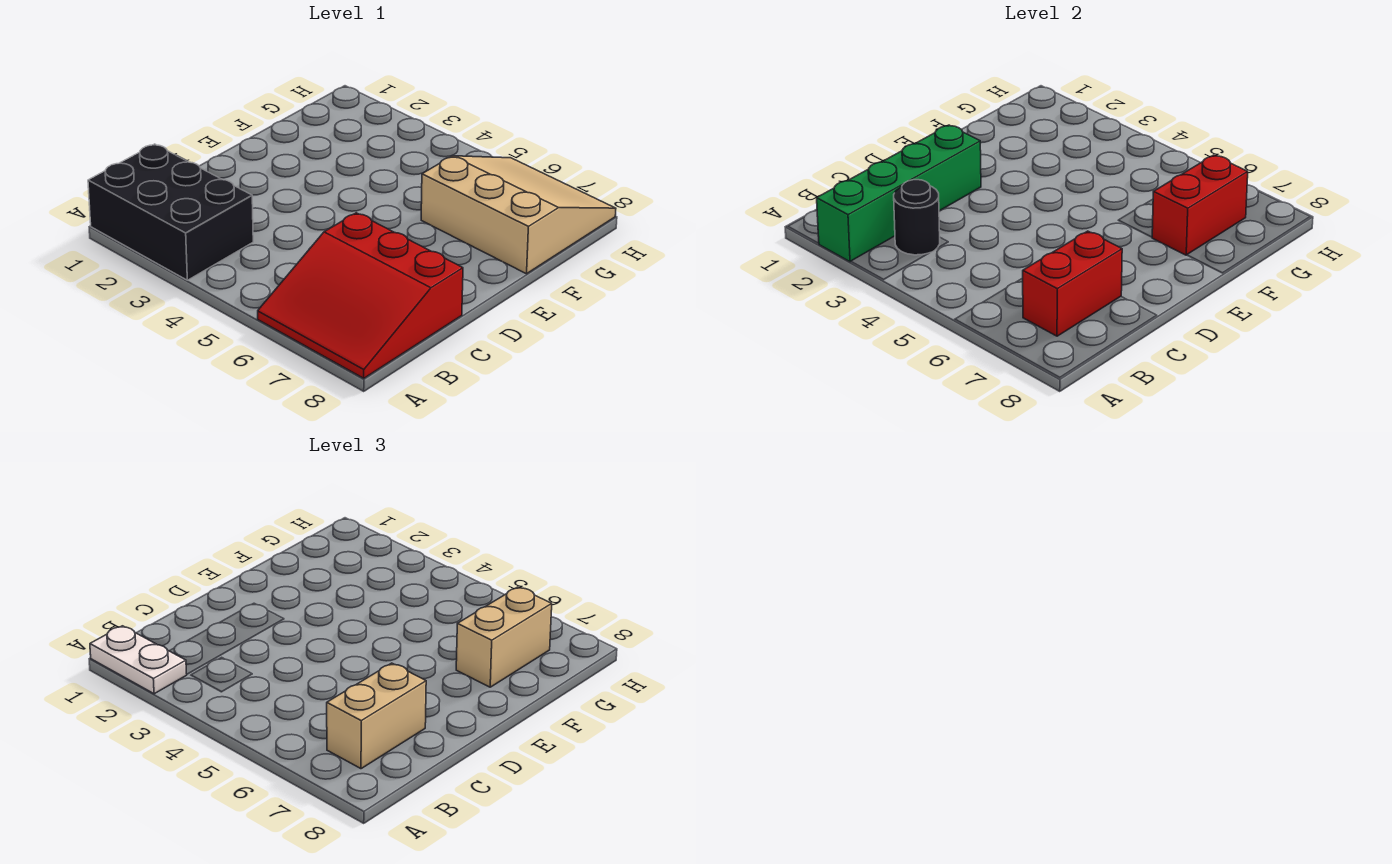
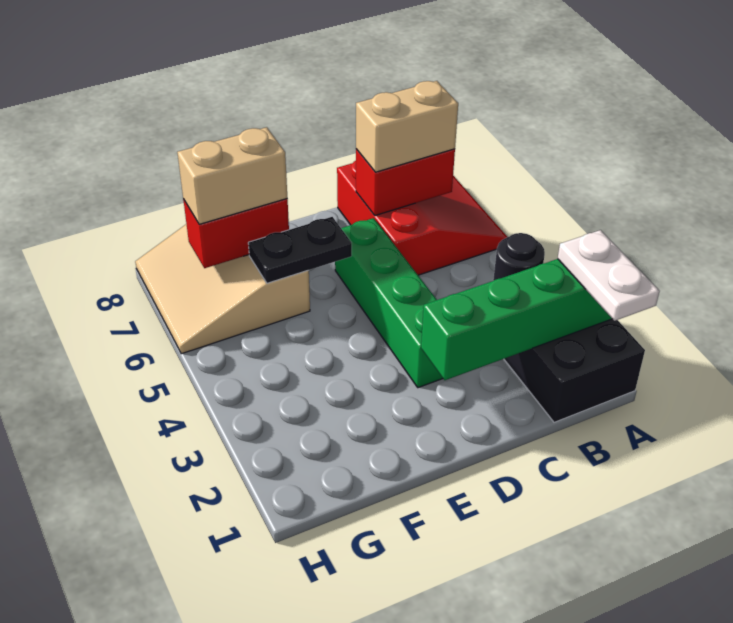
none -> green 1x4 brick [335,218,443,388]
none -> black 1x2 plate [248,217,352,283]

